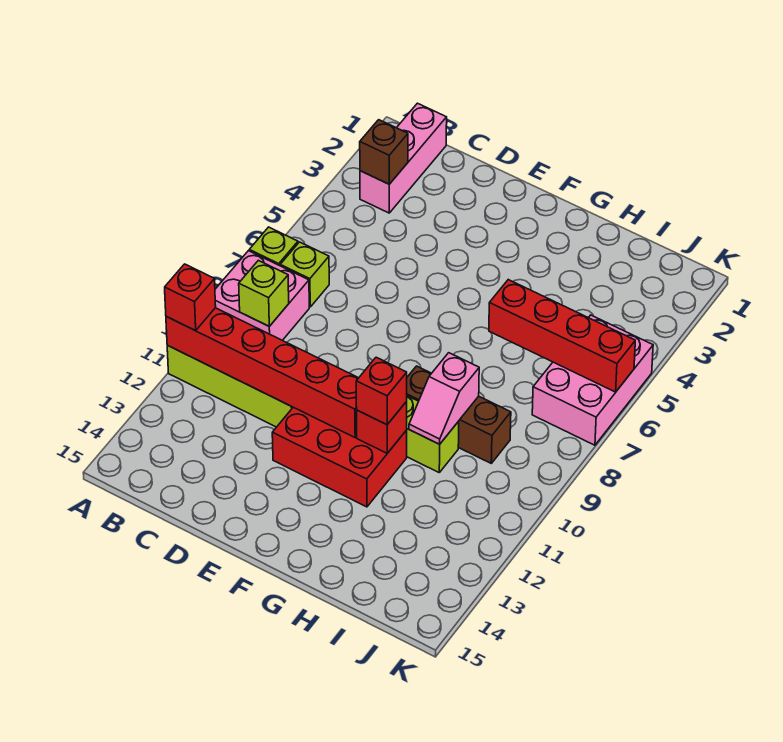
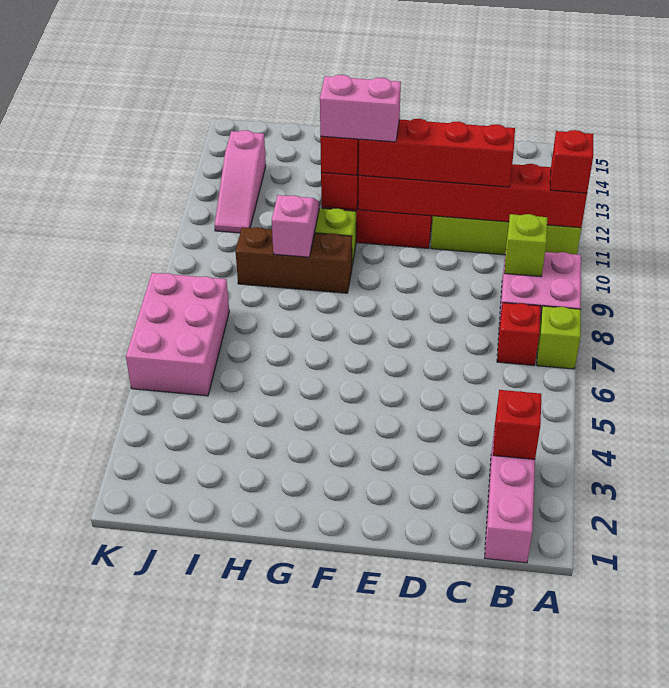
brown 1x1 brick [360,120,408,184] -> red 1x1 brick [493,390,541,459]
lime 1x1 brick [280,242,329,307] -> red 1x1 brick [497,303,541,365]
none -> pink 1x2 brick [320,75,401,142]
red 1x4 brick [489,280,635,392] -> red 1x4 brick moved to [359,119,515,187]
none -> pink 1x3 slope [215,130,266,233]

